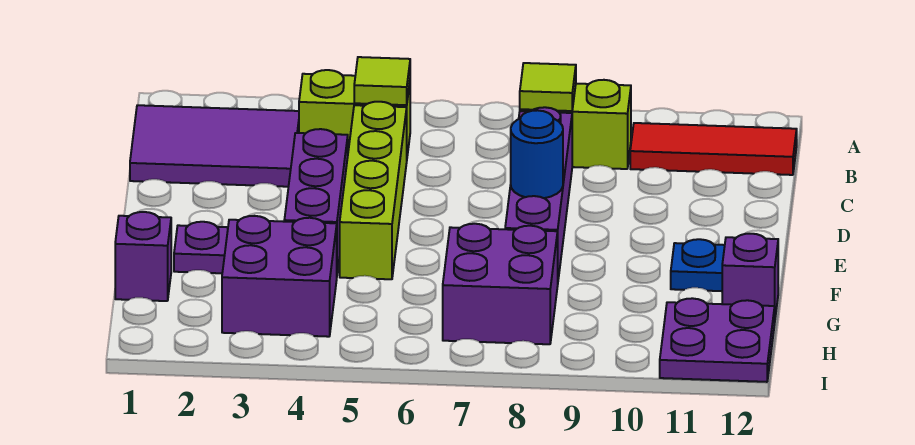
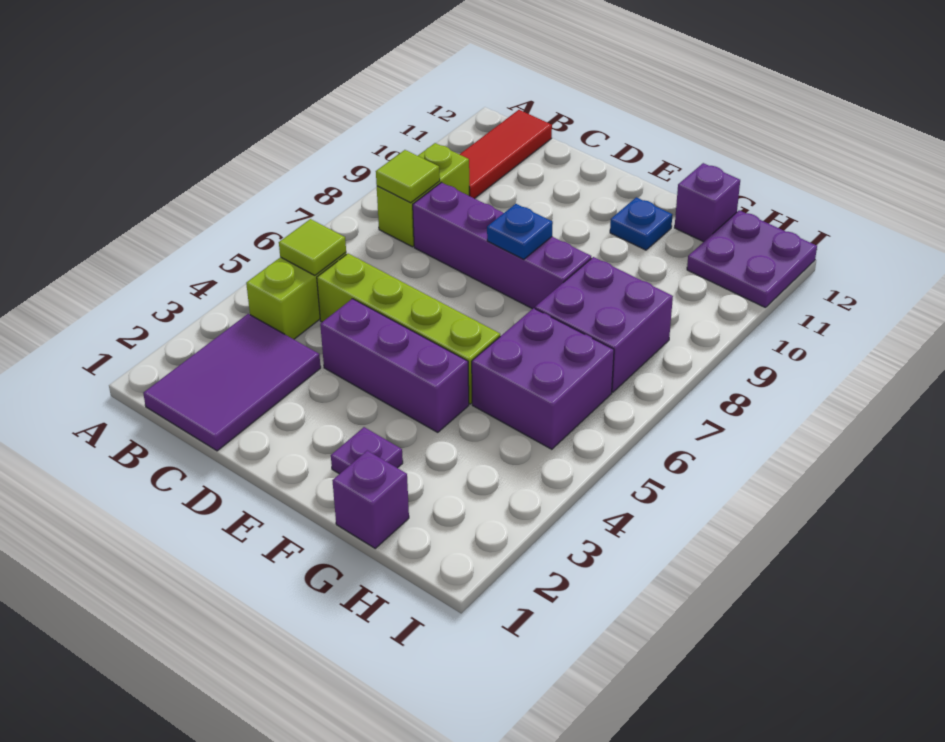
blue 1x1 round brick [511,110,563,198] -> blue 1x1 plate [487,204,553,259]
purple 2x2 brick [222,216,337,337] -> purple 2x2 brick moved to [472,308,614,449]

